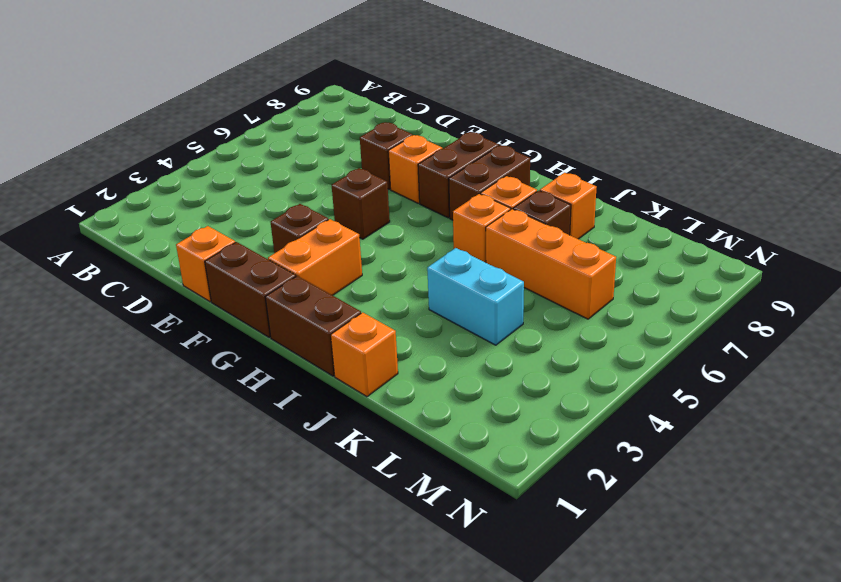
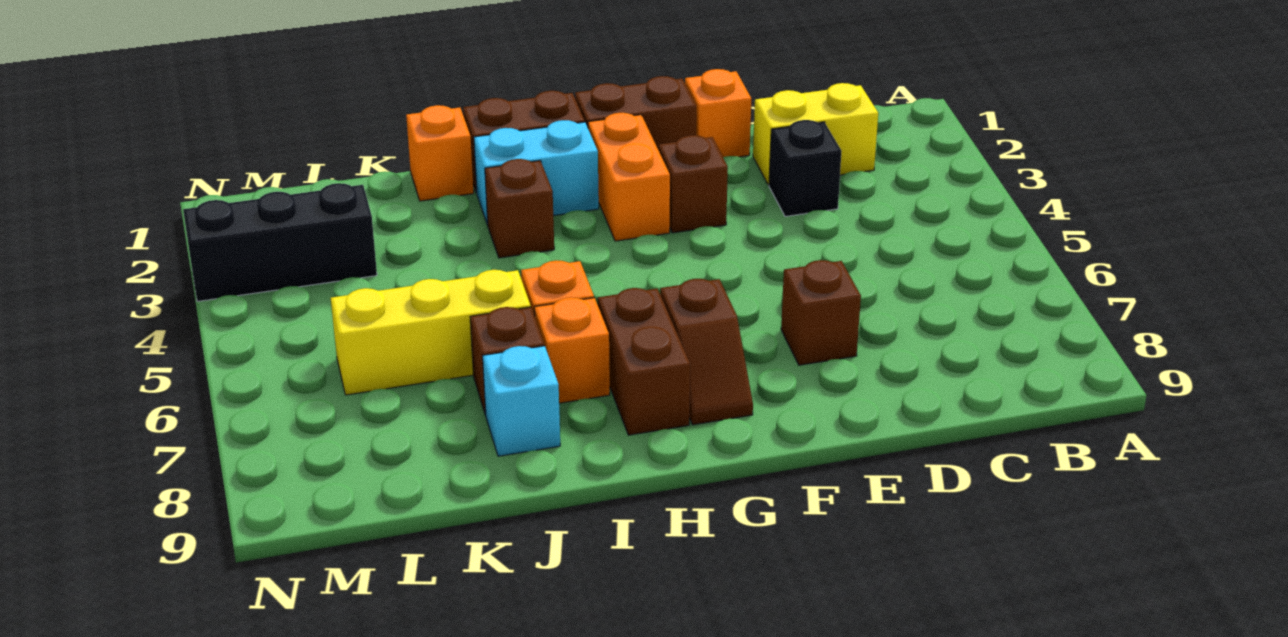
none -> yellow 1x2 brick [753,83,878,185]
none -> black 1x1 brick [769,120,842,217]
brown 1x1 brick [332,168,390,239] -> brown 1x1 brick moved to [485,159,554,258]
orange 1x1 brick [388,135,442,203] -> none
brown 1x2 brick [418,132,499,218] -> brown 1x2 slope [660,279,753,425]
cyan 1x2 brick [427,248,524,345] -> cyan 1x2 brick moved to [474,120,599,225]
orange 1x3 brick [486,209,616,319] -> yellow 1x3 brick [331,270,531,395]
orange 1x1 brick [540,173,597,239] -> cyan 1x1 brick [483,346,560,456]
none -> black 1x3 brick [183,183,377,302]

